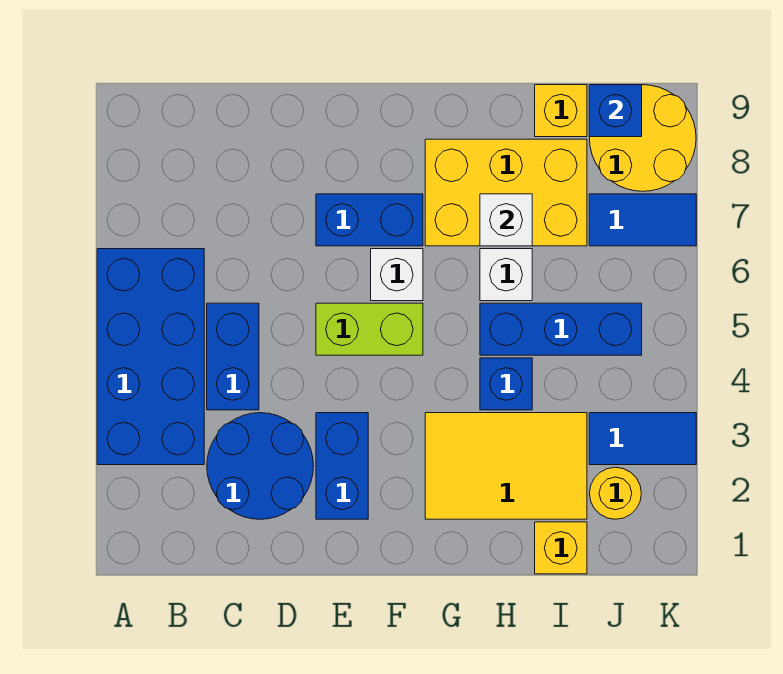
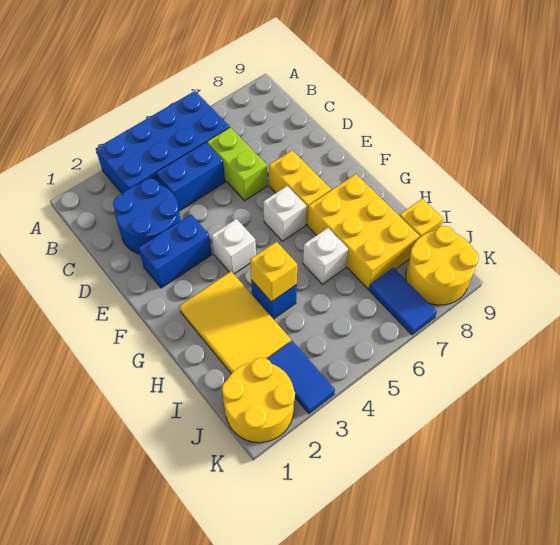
lime 1x2 brick [316,303,423,355] -> lime 1x2 brick moved to [207,127,267,201]
blue 1x2 brick [316,194,423,246] -> yellow 1x2 brick [269,150,331,225]
blue 1x3 brick [480,303,642,355] -> none
white 1x1 brick [480,194,532,246] -> white 1x1 brick moved to [212,219,256,274]
yellow 1x1 brick [535,522,587,574] -> yellow 1x1 brick moved to [250,242,297,302]
yellow 1x1 round brick [590,467,641,519] -> yellow 2x2 round brick [222,358,295,443]
blue 1x1 brick [589,85,642,137] -> none

